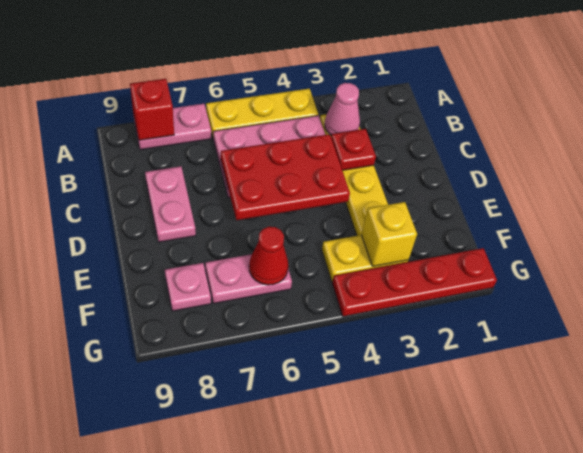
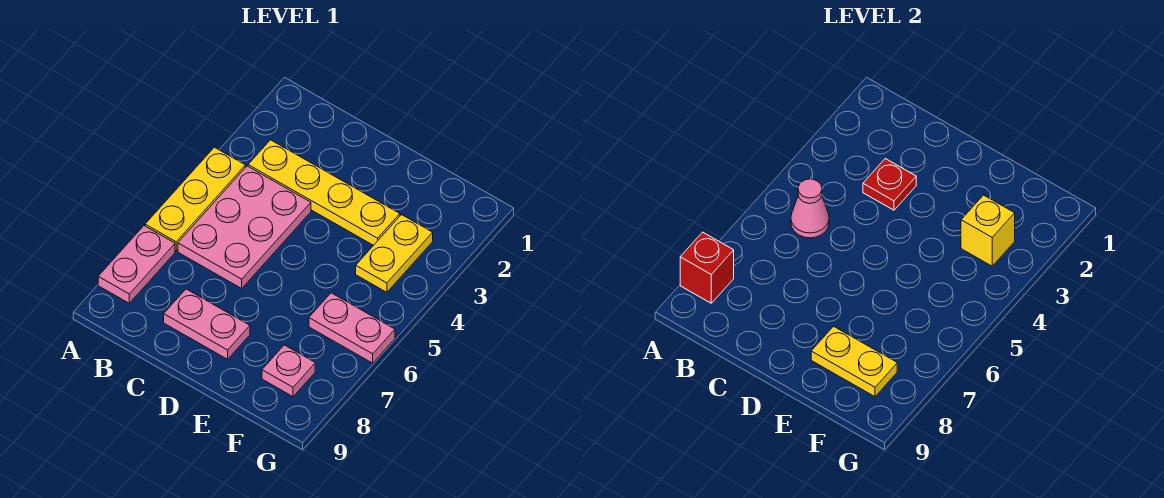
pink 1x1 cone [325,83,360,135] -> pink 1x1 cone moved to [791,179,829,238]
red 2x3 plate [221,134,350,220] -> none
none -> yellow 1x2 plate [811,326,897,397]
pink 1x2 plate [205,254,292,304] -> pink 1x2 plate turned to [309,293,395,363]
red 1x1 cone [249,227,288,285] -> none
red 1x4 plate [332,248,497,317] -> none

